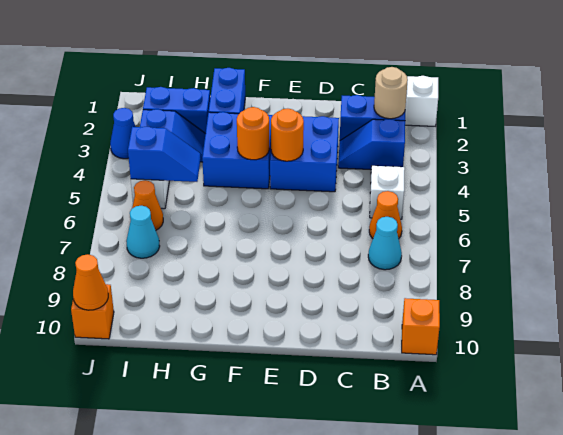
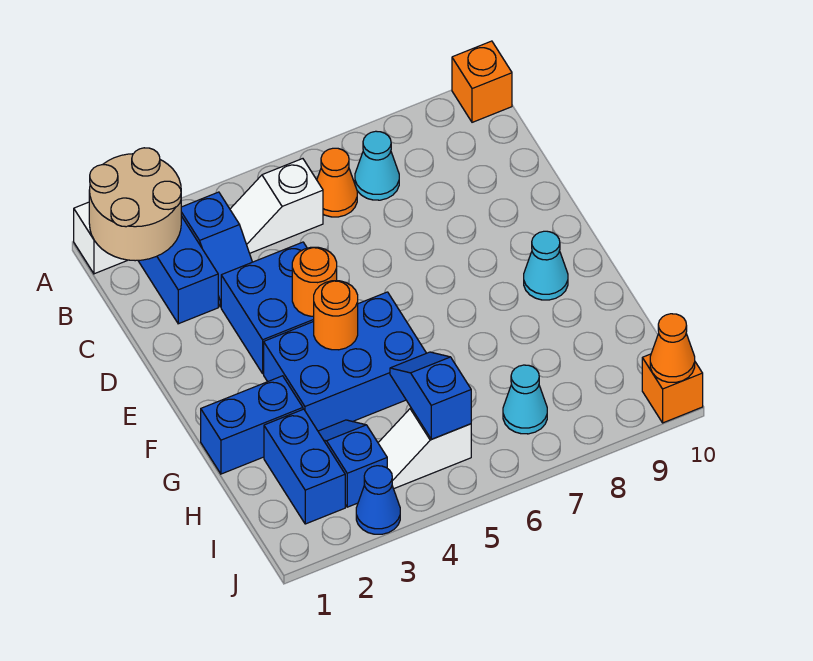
tan 1x1 round brick [374,67,408,119] -> tan 2x2 round brick [89,148,181,261]
blue 2x2 brick [202,112,273,189] -> blue 2x3 brick [264,292,426,431]
none -> cyan 1x1 cone [524,231,568,300]
orange 1x1 cone [132,180,163,230] -> none

